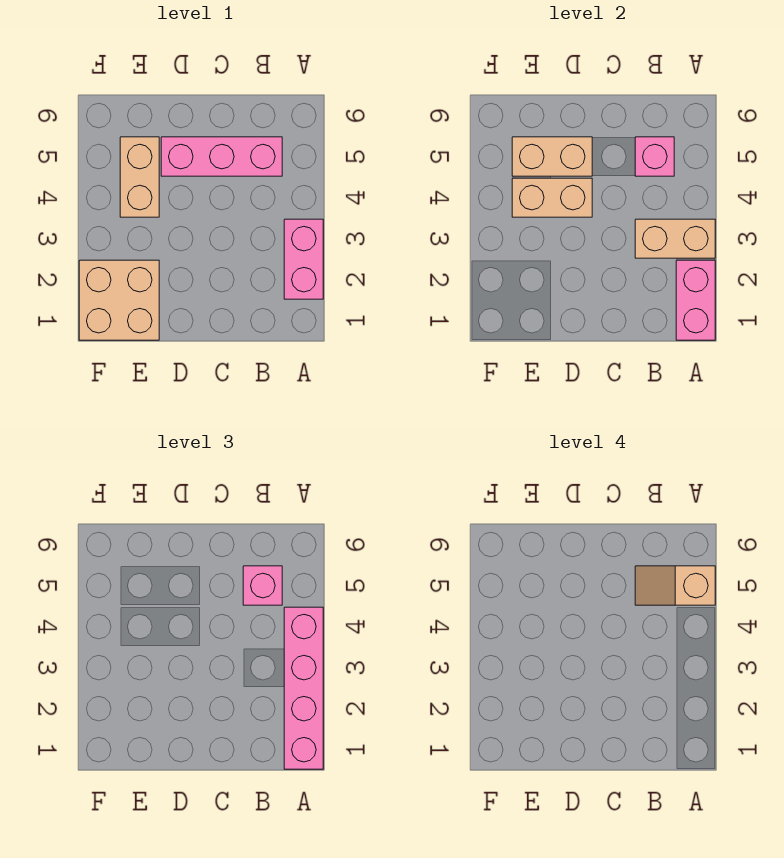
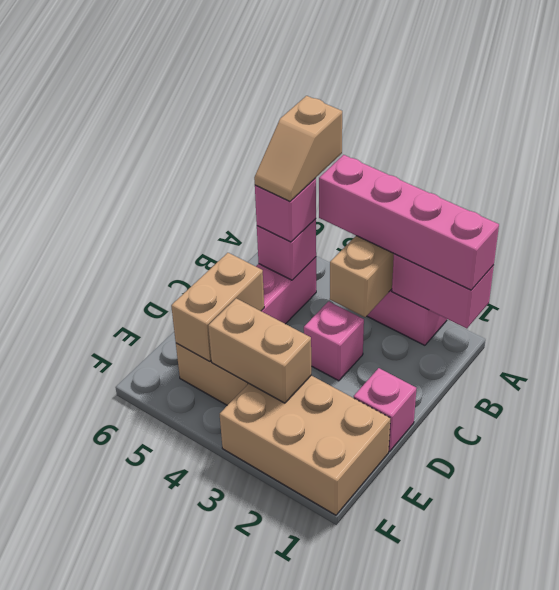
none -> pink 1x1 brick [304,301,364,381]
none -> pink 1x1 brick [354,368,416,451]
tan 1x2 brick [512,178,592,217] -> tan 1x2 brick turned to [208,298,311,403]
tan 2x2 brick [79,260,159,340] -> tan 2x3 brick [220,375,390,515]

